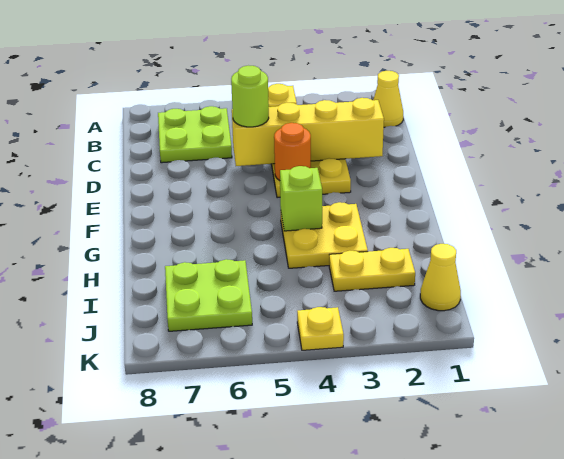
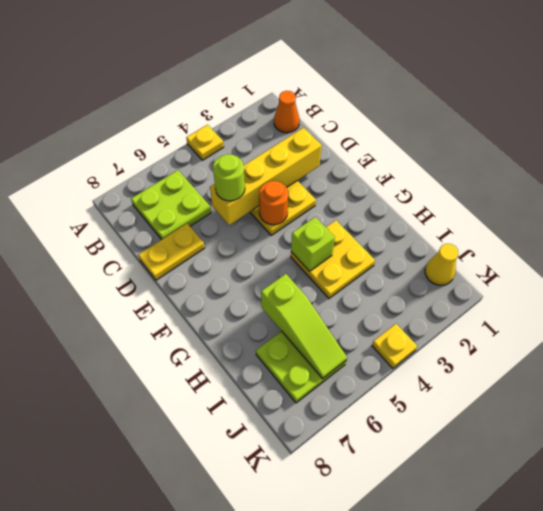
yellow 1x1 cone [373,71,403,127] -> orange 1x1 cone [274,91,300,133]
none -> lime 1x3 slope [261,274,347,379]
yellow 1x2 plate [329,248,415,291] -> yellow 1x2 plate moved to [139,224,205,280]

